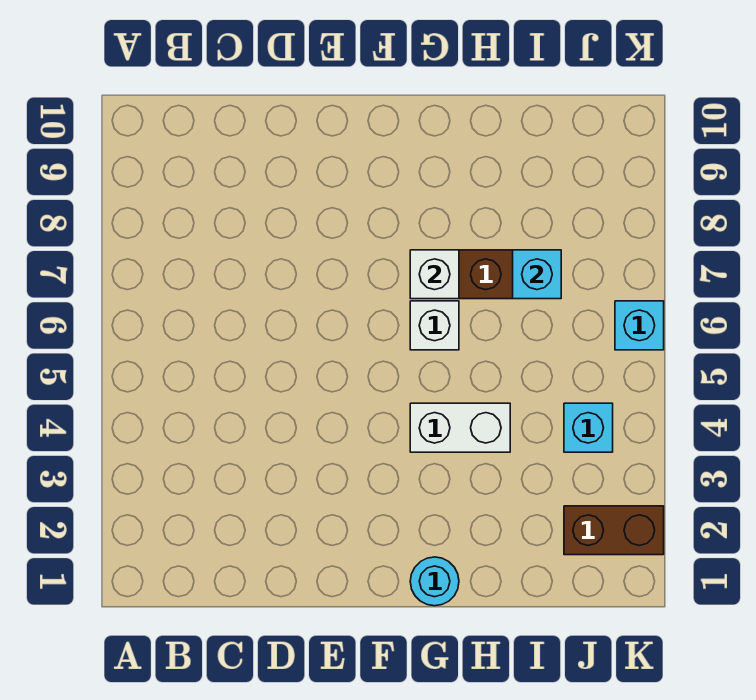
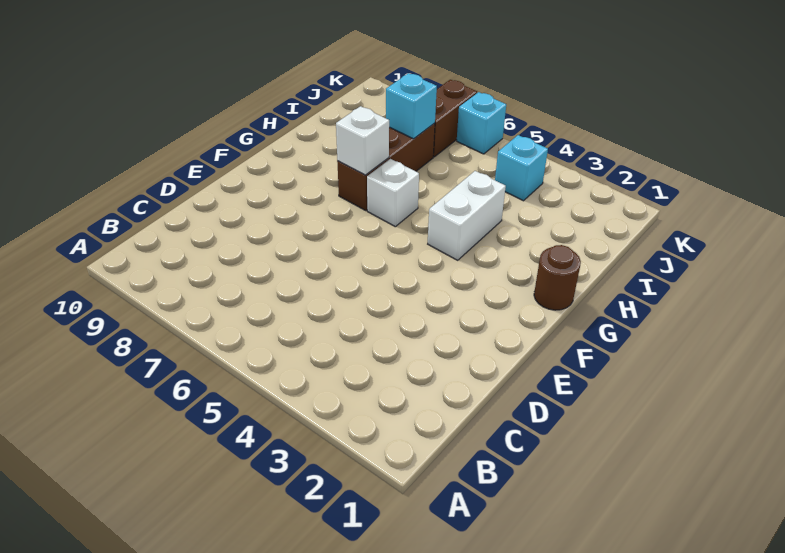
cyan 1x1 round brick [410,557,459,606] -> brown 1x1 round brick [534,245,581,310]
brown 1x2 brick [564,506,664,555] -> brown 1x2 brick moved to [433,80,477,157]

